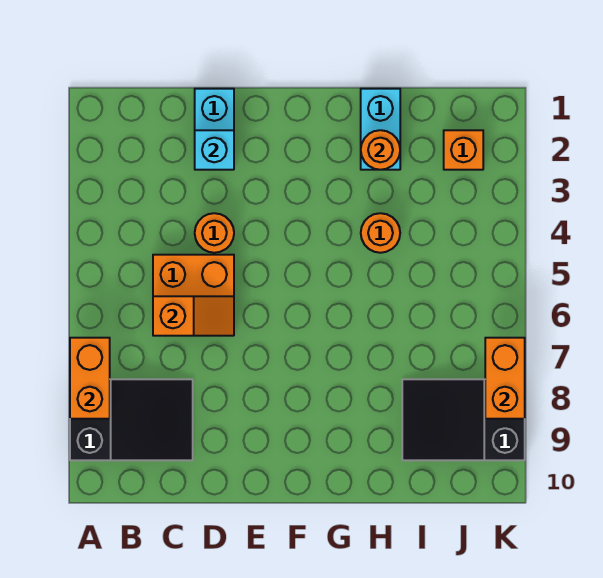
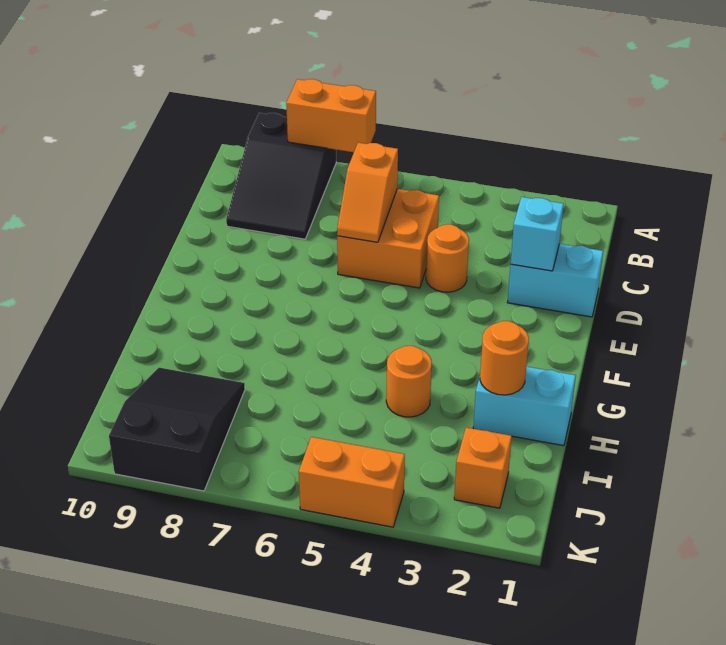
orange 1x2 brick [485,338,525,419] -> orange 1x2 brick moved to [299,437,405,527]

